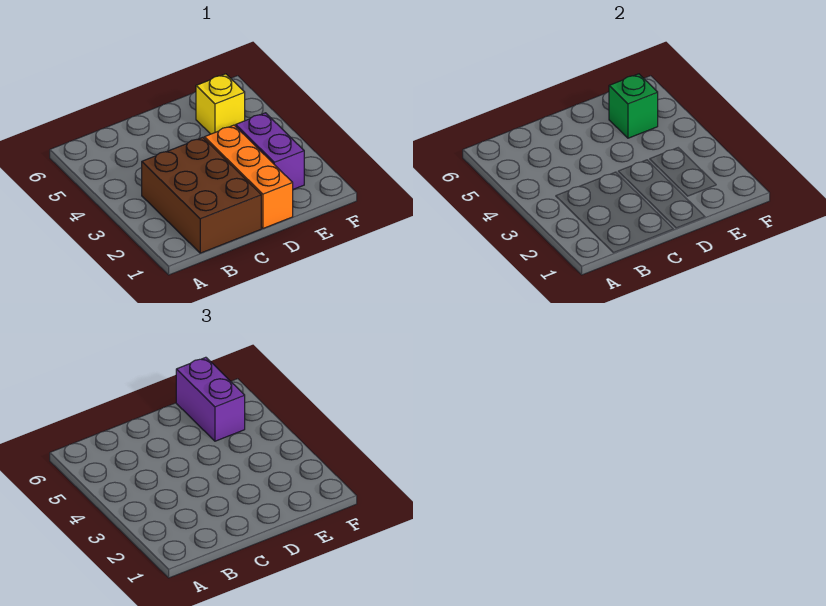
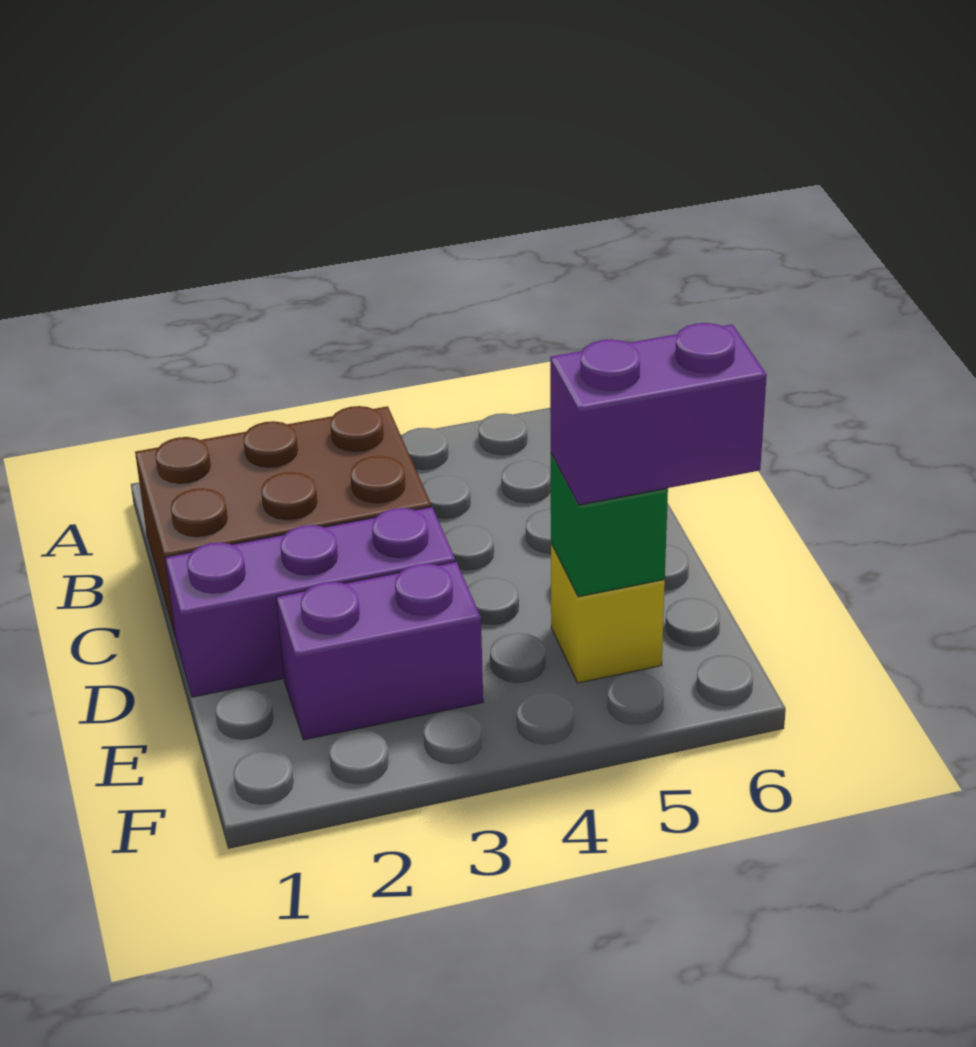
orange 1x3 brick [204,125,293,228] -> purple 1x3 brick [165,507,455,697]

